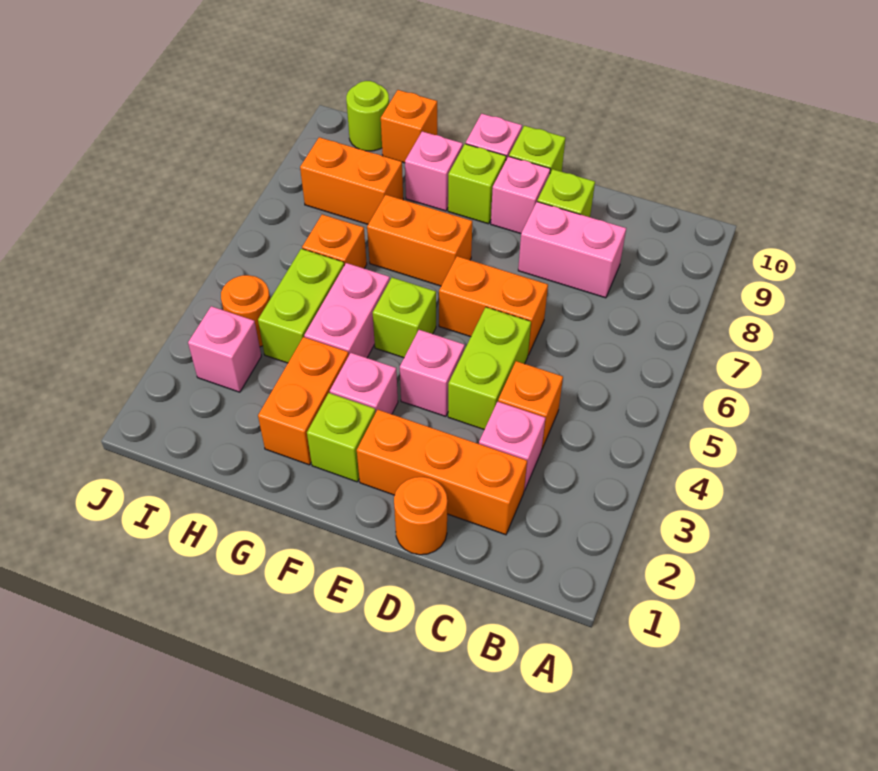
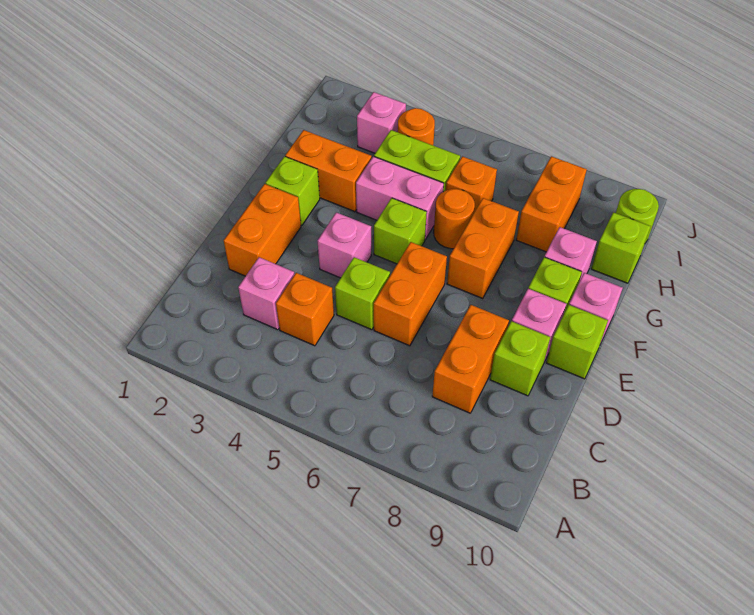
orange 1x3 brick [357,410,527,535] -> orange 1x2 brick [224,184,301,276]
pink 1x2 brick [518,202,626,298] -> orange 1x2 brick [432,305,509,413]
orange 1x1 round brick [394,477,447,555] -> orange 1x1 round brick moved to [434,189,475,249]
lime 1x2 brick [448,307,531,430] -> lime 1x1 brick [335,257,390,330]
pink 1x1 brick [330,353,398,414] -> none
orange 1x1 brick [381,90,437,163] -> lime 1x1 brick [591,212,651,283]

